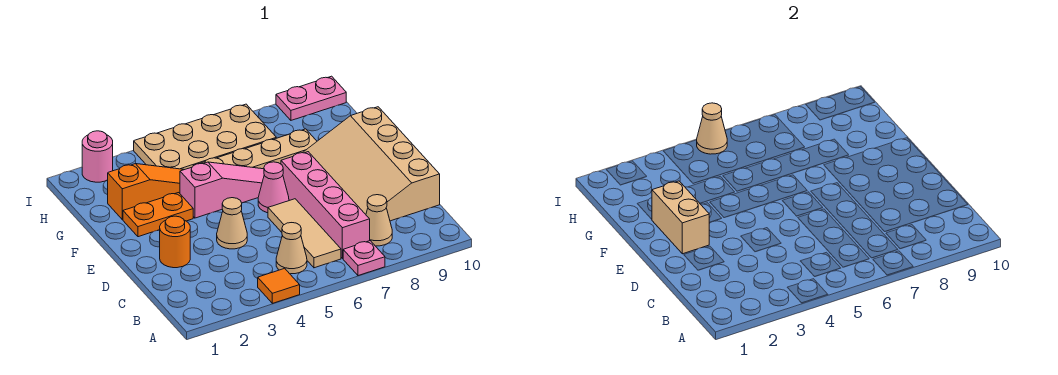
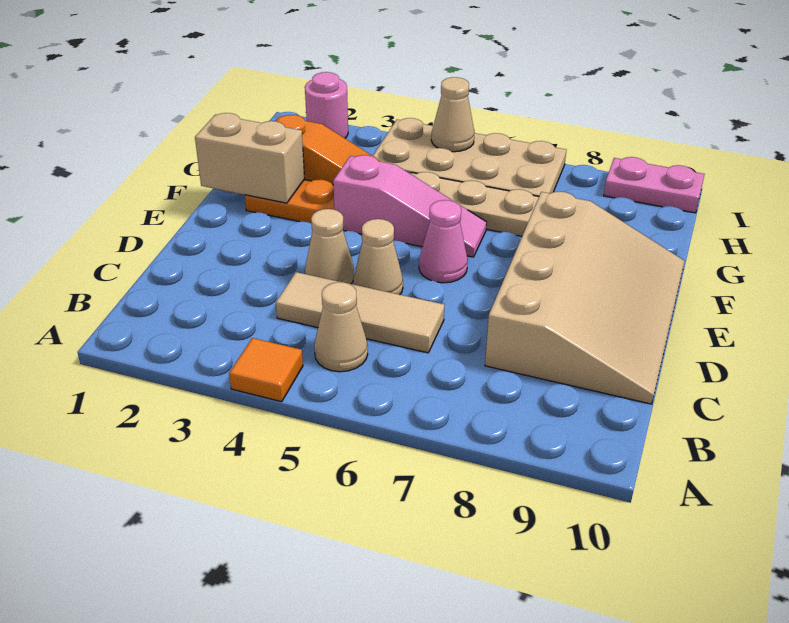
pink 1x1 plate [343,241,385,276] -> none
tan 1x3 tile [268,199,341,268] -> tan 1x3 tile turned to [276,272,444,353]
pink 1x4 brick [281,152,370,259] -> none
tan 1x1 cone [366,195,392,246] -> tan 1x1 cone moved to [353,219,403,295]
tan 3x4 slope [303,107,440,221] -> tan 3x4 slope turned to [485,192,685,404]
orange 1x1 round brick [160,216,190,268] -> none
tan 1x2 brick [652,181,709,254] -> tan 1x2 brick turned to [195,113,305,203]

